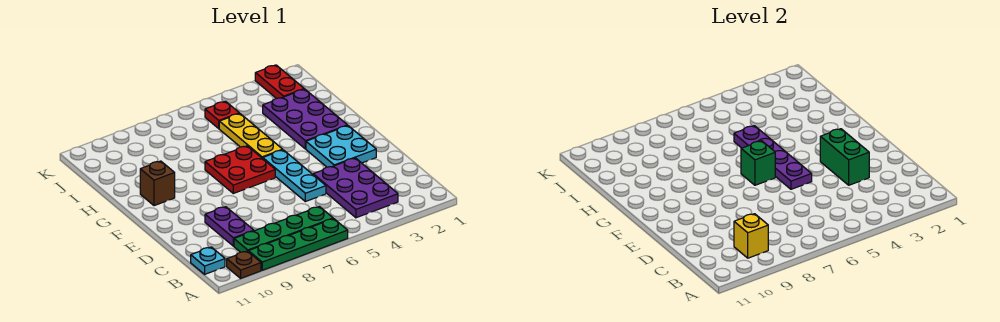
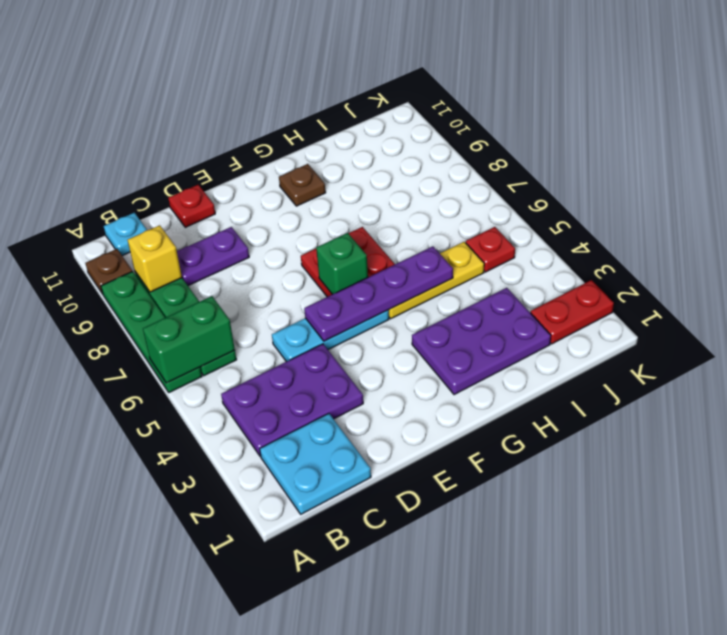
green 1x2 brick [820,129,869,185] -> green 1x2 brick moved to [143,296,235,383]
none -> red 1x1 plate [168,185,215,227]
cyan 2x2 plate [306,126,376,167] -> cyan 2x2 plate moved to [260,414,371,514]
brown 1x1 brick [140,161,175,206] -> brown 1x1 plate [279,164,326,206]

